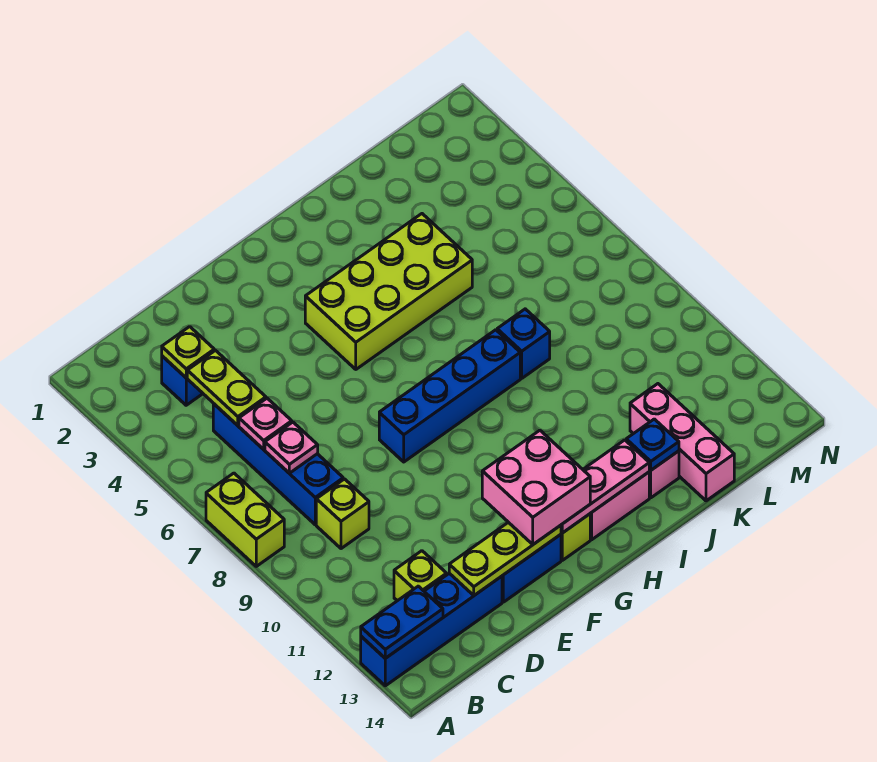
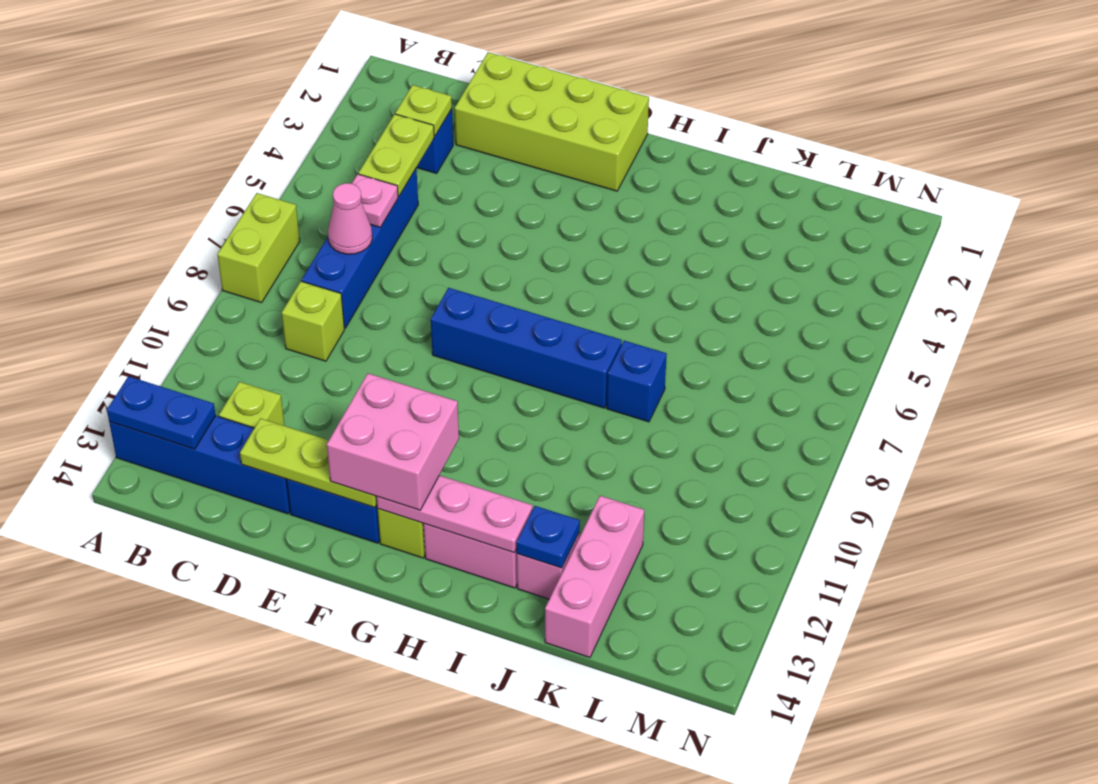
pink 1x1 plate [265,422,318,473] -> pink 1x1 cone [328,183,372,254]
lime 2x4 brick [305,214,472,369] -> lime 2x4 brick moved to [455,52,649,191]

